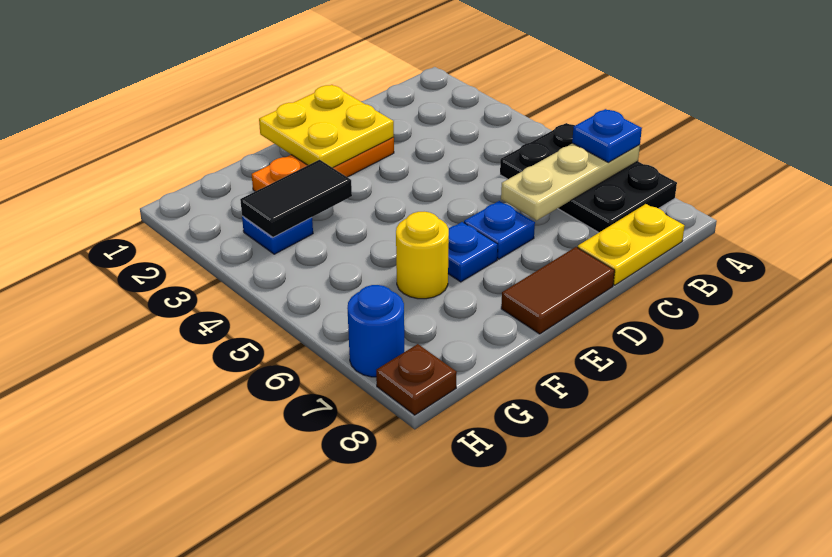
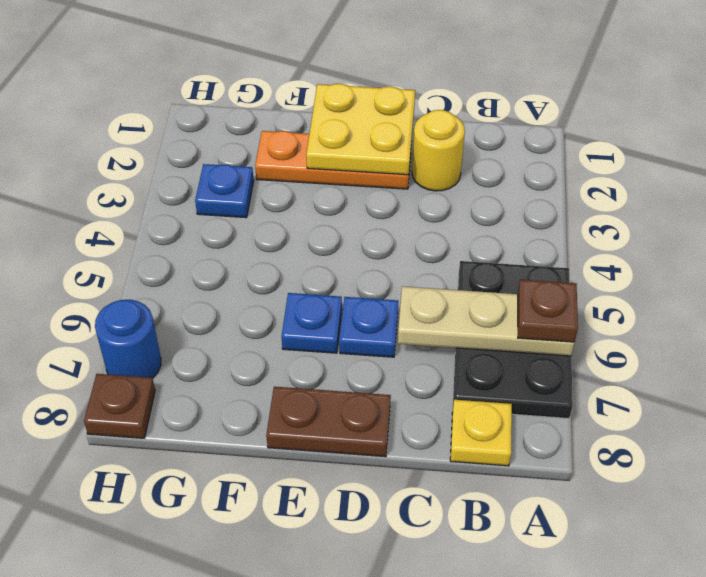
blue 1x1 plate [572,109,642,162] -> brown 1x1 plate [518,280,578,342]
yellow 1x2 plate [577,204,684,285] -> yellow 1x1 plate [450,400,512,466]
brown 1x2 tile [501,247,615,334] -> brown 1x2 plate [266,387,391,457]
black 1x2 tile [240,160,352,237] -> none
yellow 1x1 round brick [396,212,449,299] -> yellow 1x1 round brick moved to [412,110,465,191]

